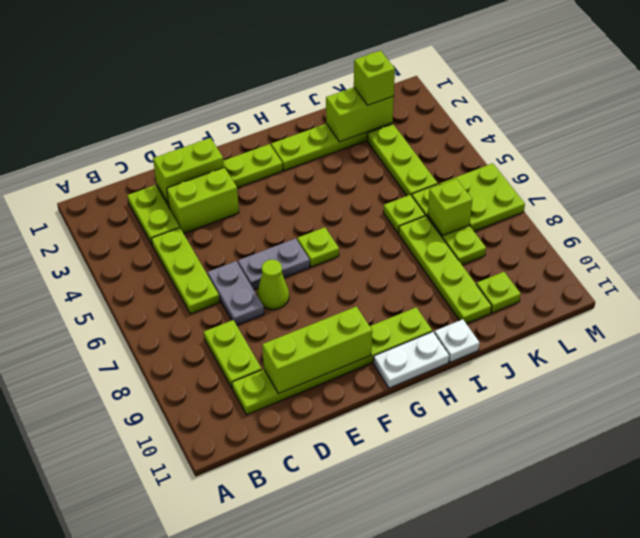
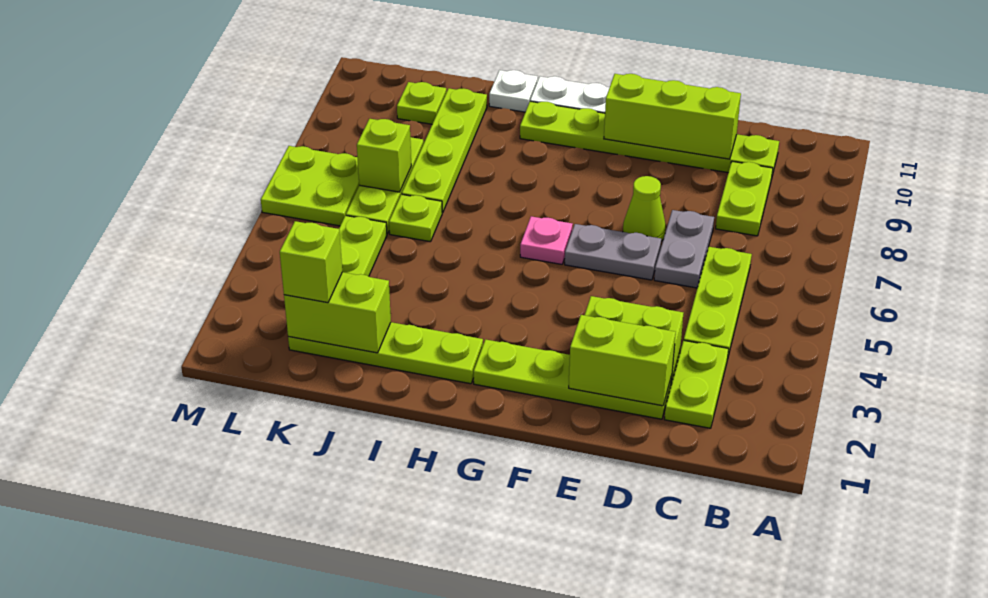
lime 1x1 plate [297,227,339,267] -> pink 1x1 plate [520,216,573,264]

